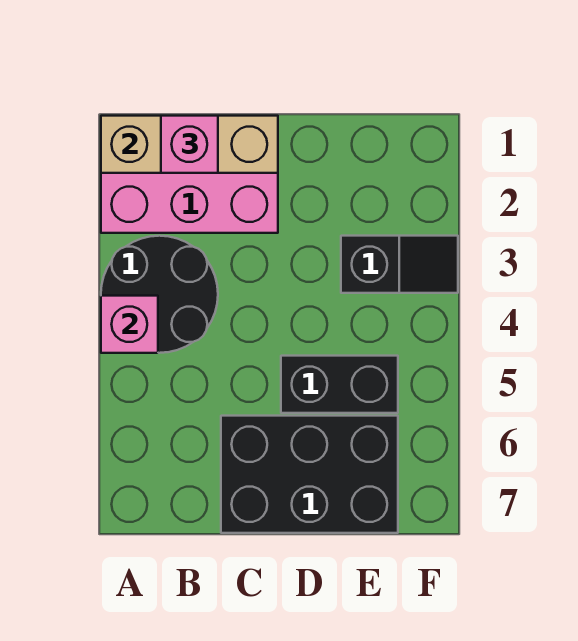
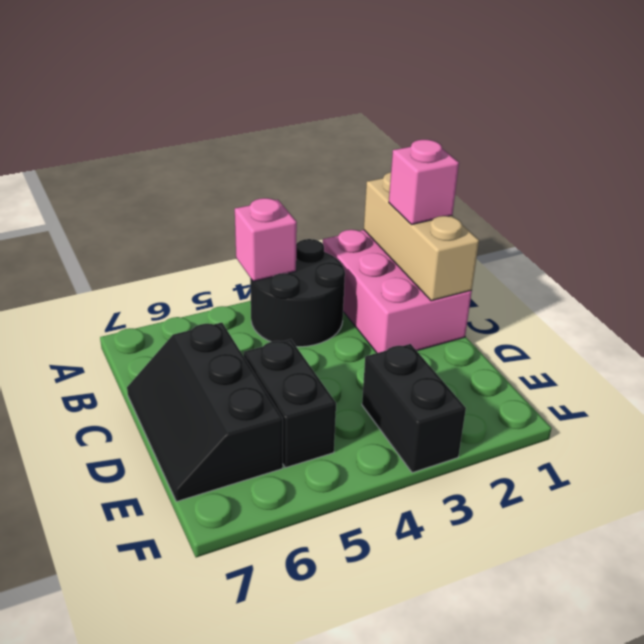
black 2x3 brick [221,416,398,533] -> black 2x3 slope [127,323,283,502]
black 1x2 slope [341,236,458,293] -> black 1x2 brick [362,344,466,473]

